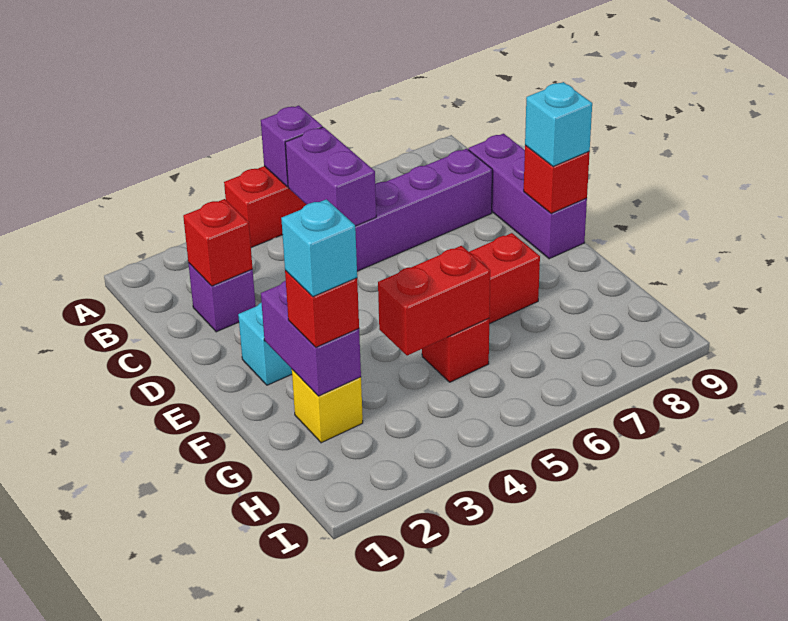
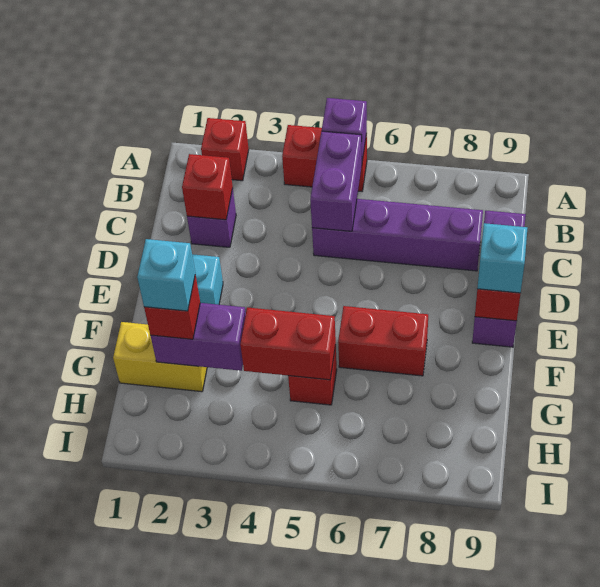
none -> red 1x1 brick [201,118,249,181]
purple 1x2 brick [261,281,361,396] -> purple 1x2 brick turned to [151,303,246,371]
yellow 1x1 brick [292,370,363,443] -> yellow 1x2 brick [113,322,207,392]

